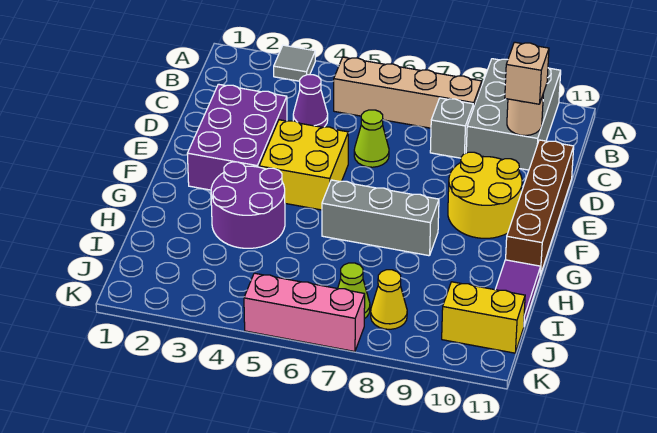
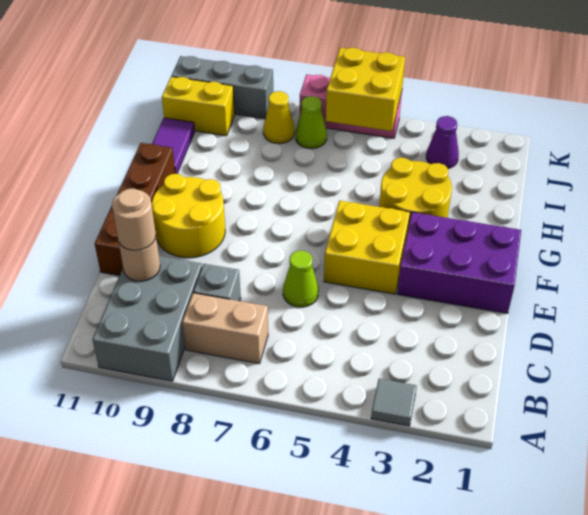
tan 1x4 brick [334,57,482,128] -> tan 1x2 brick [182,293,268,364]
purple 1x1 cone [293,75,328,127] -> purple 1x1 cone moved to [426,116,459,168]
tan 1x1 brick [505,42,549,104] -> tan 1x1 round brick [112,189,156,250]
purple 2x3 brick [187,84,287,190] -> purple 2x3 brick turned to [397,212,521,314]
purple 2x2 round brick [211,162,285,248] -> yellow 2x2 round brick [379,158,452,227]
grey 1x3 brick [322,180,439,256] -> grey 1x3 brick moved to [172,56,273,119]
none -> yellow 2x2 brick [326,48,405,131]

